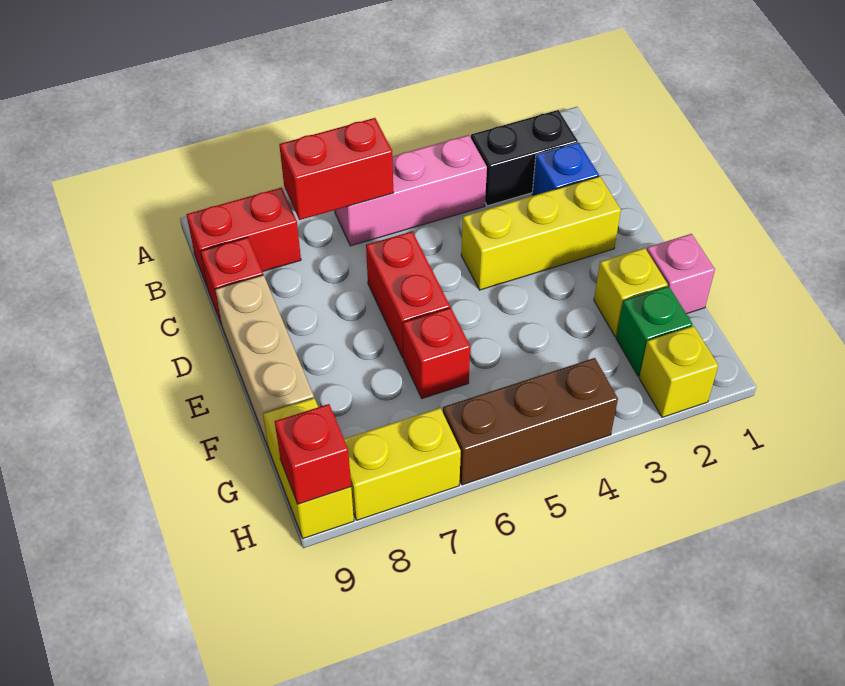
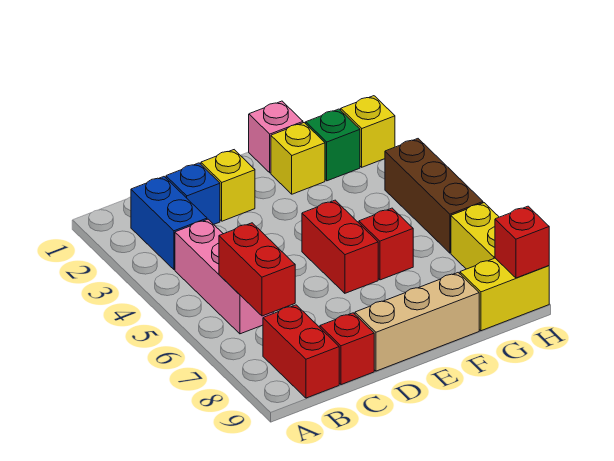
black 1x2 brick [471,110,578,206] -> blue 1x2 brick [131,177,207,270]
yellow 1x3 brick [461,176,621,290] -> yellow 1x1 brick [201,150,255,221]
red 1x2 brick [366,232,450,358] -> red 1x2 brick turned to [302,200,378,293]

